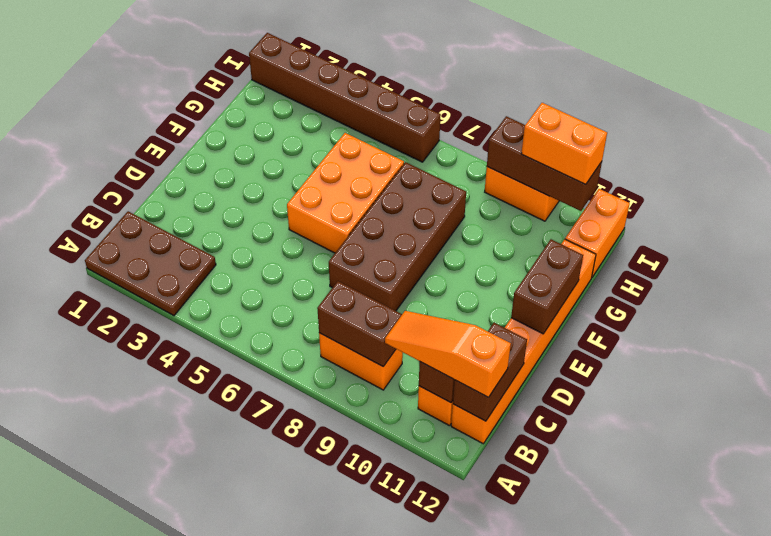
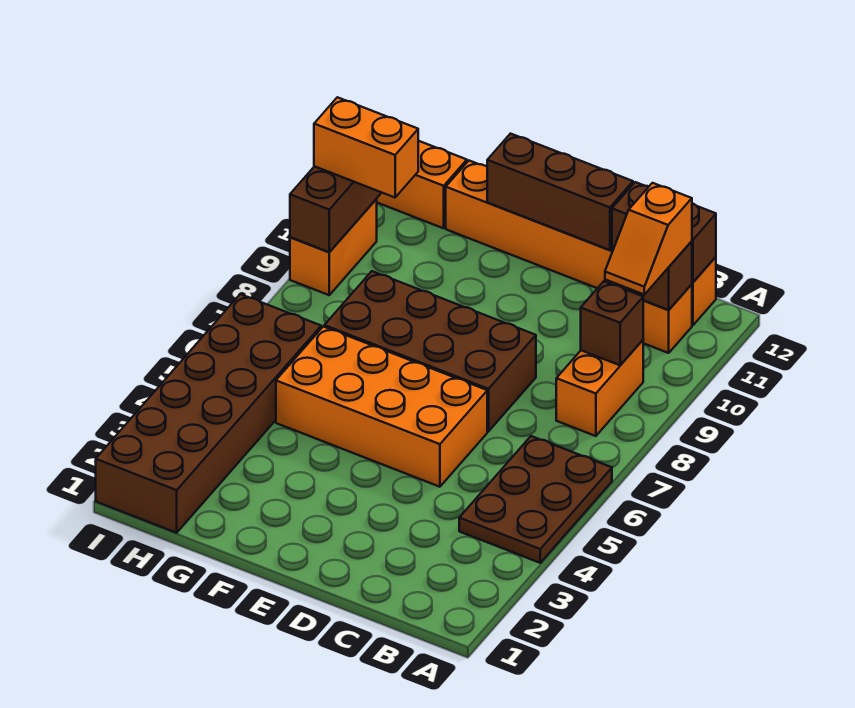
brown 2x3 plate [85,211,216,316] -> brown 2x3 plate moved to [459,436,612,563]
brown 1x2 brick [317,281,402,366] -> brown 1x1 brick [581,281,643,365]
orange 1x3 slope [385,311,511,397] -> orange 1x2 slope [605,183,692,294]
orange 2x3 brick [287,133,404,253] -> orange 2x4 brick [276,326,487,487]
brown 1x2 brick [511,239,583,334] -> brown 1x3 brick [487,134,633,250]
brown 1x6 brick [249,33,441,162] -> brown 2x6 brick [96,294,321,533]
orange 1x2 brick [521,103,607,184] -> orange 1x2 brick turned to [314,97,418,197]

